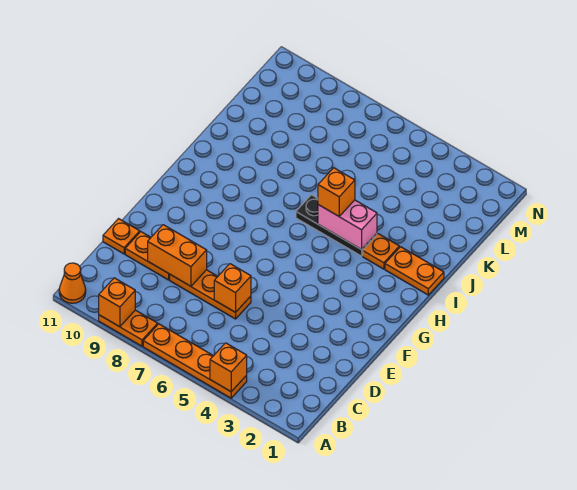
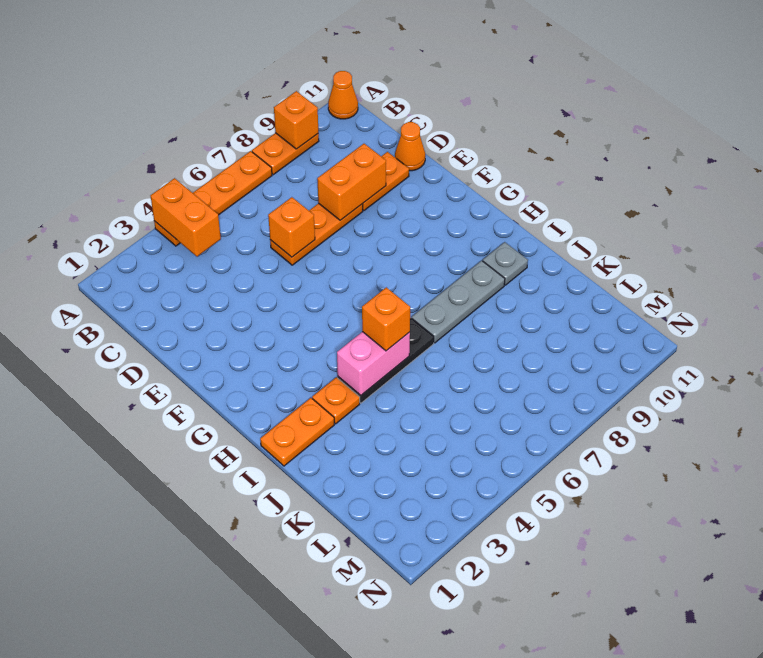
orange 1x1 brick [210,343,247,392] -> orange 1x2 brick [151,178,221,256]
orange 1x1 plate [103,219,140,254] -> orange 1x1 cone [395,122,425,171]
none -> grey 1x3 plate [412,261,505,343]
none -> grey 1x1 plate [483,242,528,285]

